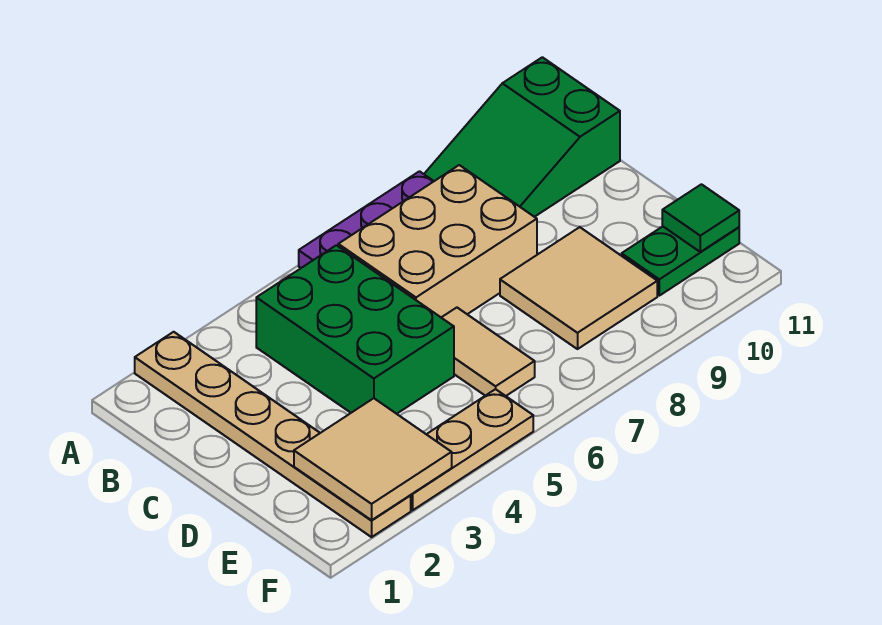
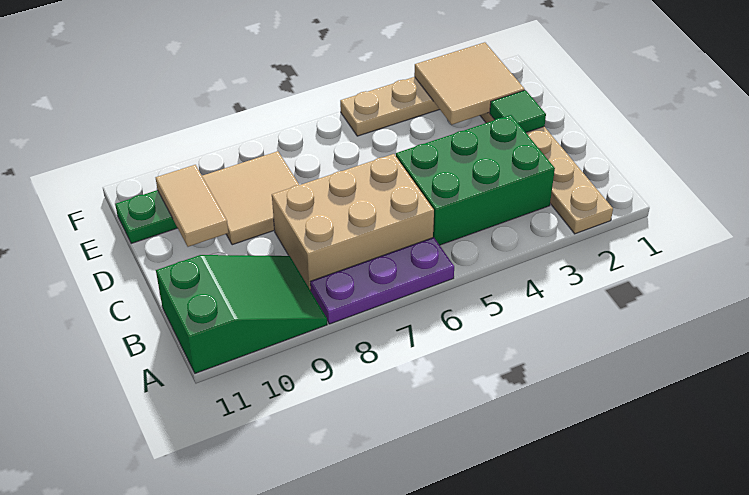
green 2x3 brick [256,245,454,414] -> green 2x3 brick turned to [396,115,555,245]
tan 1x2 tile [441,308,535,396] -> tan 1x2 tile moved to [156,165,229,247]
green 1x1 tile [662,184,739,252] -> green 1x1 tile moved to [490,90,546,132]

